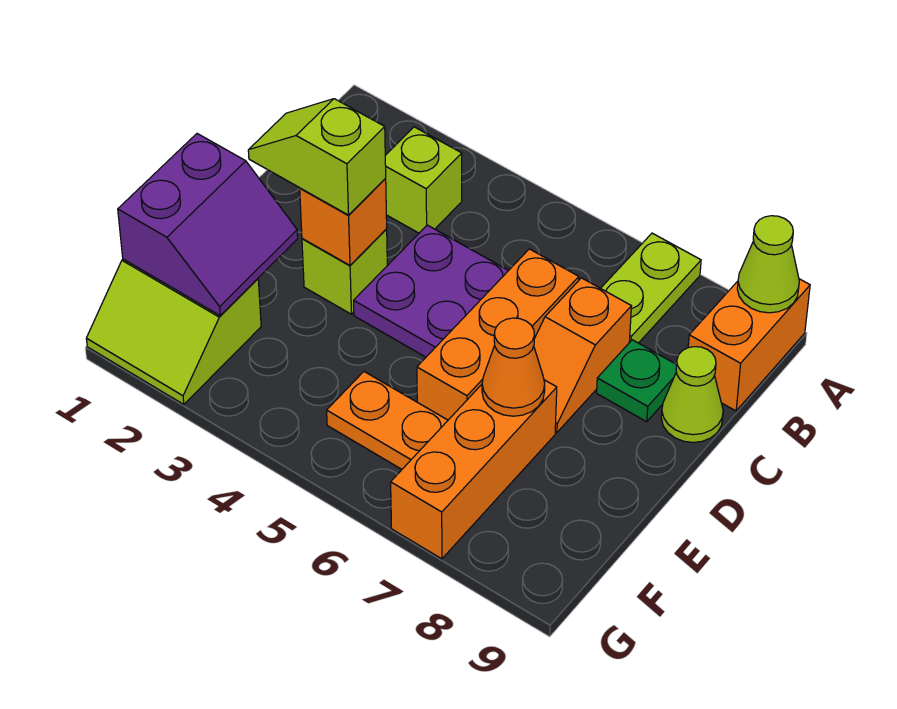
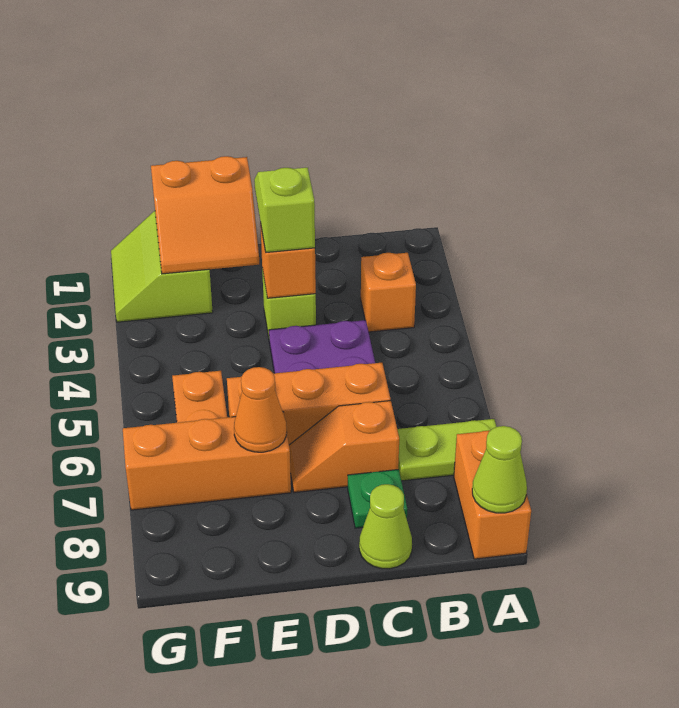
orange 1x2 brick [688,279,810,411] -> orange 1x2 brick turned to [454,431,531,559]
lime 1x1 brick [385,127,462,233] -> orange 1x1 brick [361,253,416,332]
purple 2x2 slope [118,134,298,315] -> orange 2x2 slope [151,156,259,274]

